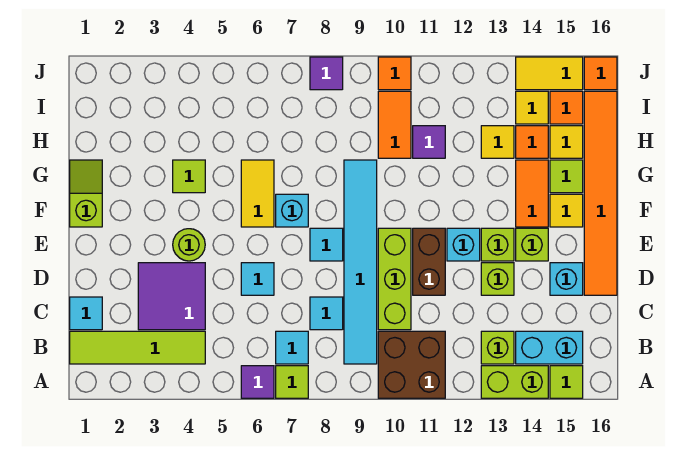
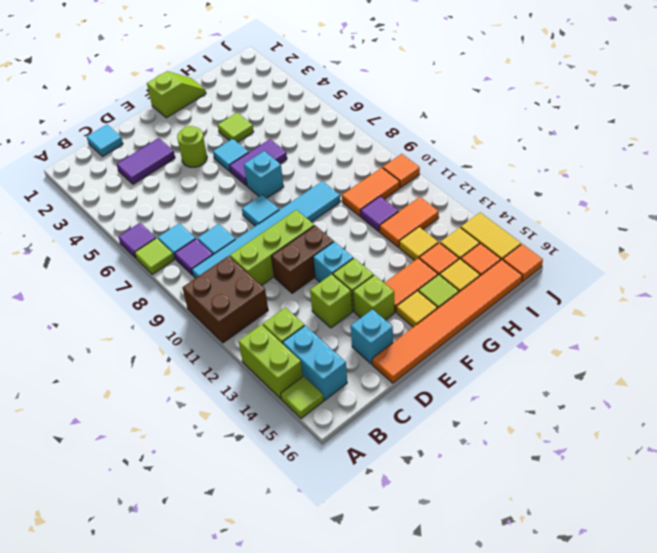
lime 1x4 tile [70,331,205,364] -> none
purple 2x2 tile [138,263,205,330] -> purple 1x2 tile [117,138,175,184]
cyan 1x1 tile [241,263,274,295] -> cyan 1x1 tile moved to [213,139,249,171]
yellow 1x2 tile [241,160,274,227] -> purple 1x2 tile [229,139,287,186]
none -> orange 1x2 tile [380,197,439,247]
purple 1x1 tile [310,57,343,90] -> purple 1x1 tile moved to [175,239,213,275]

